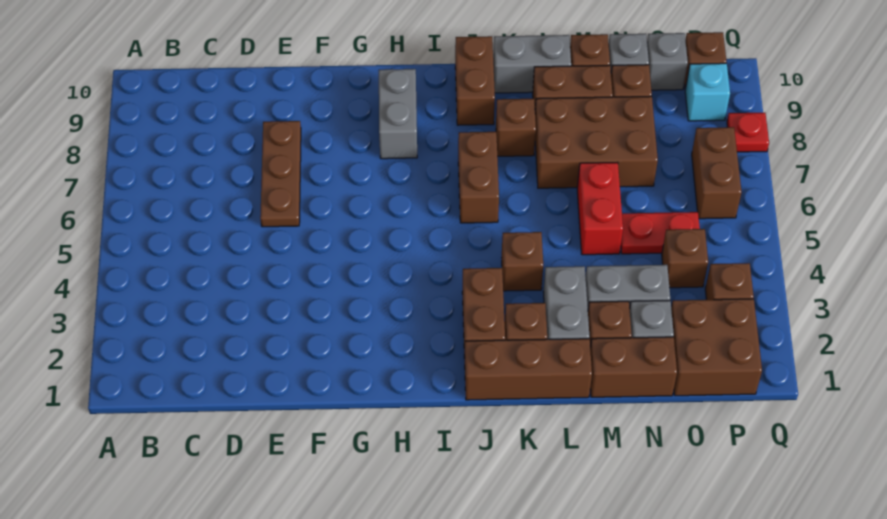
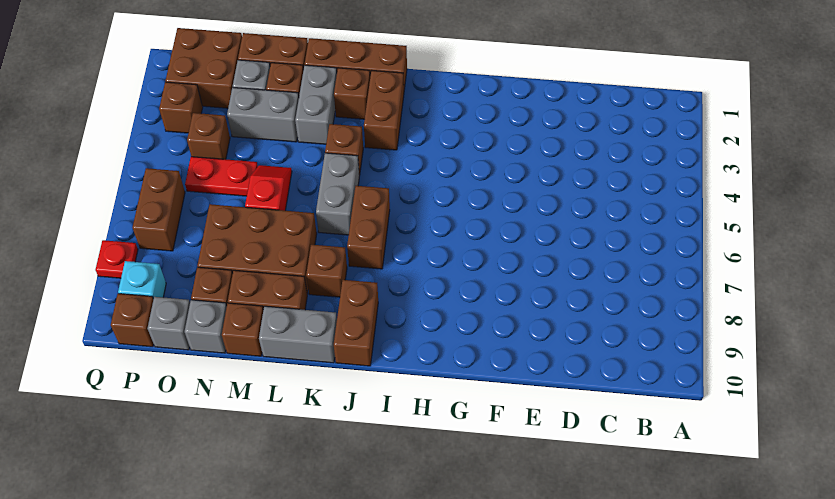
brown 1x3 plate [260,121,301,227] -> none
grey 1x2 brick [379,69,417,159] -> grey 1x2 brick moved to [316,153,359,235]
red 1x2 brick [577,162,623,255] -> red 1x2 slope [245,165,292,211]

